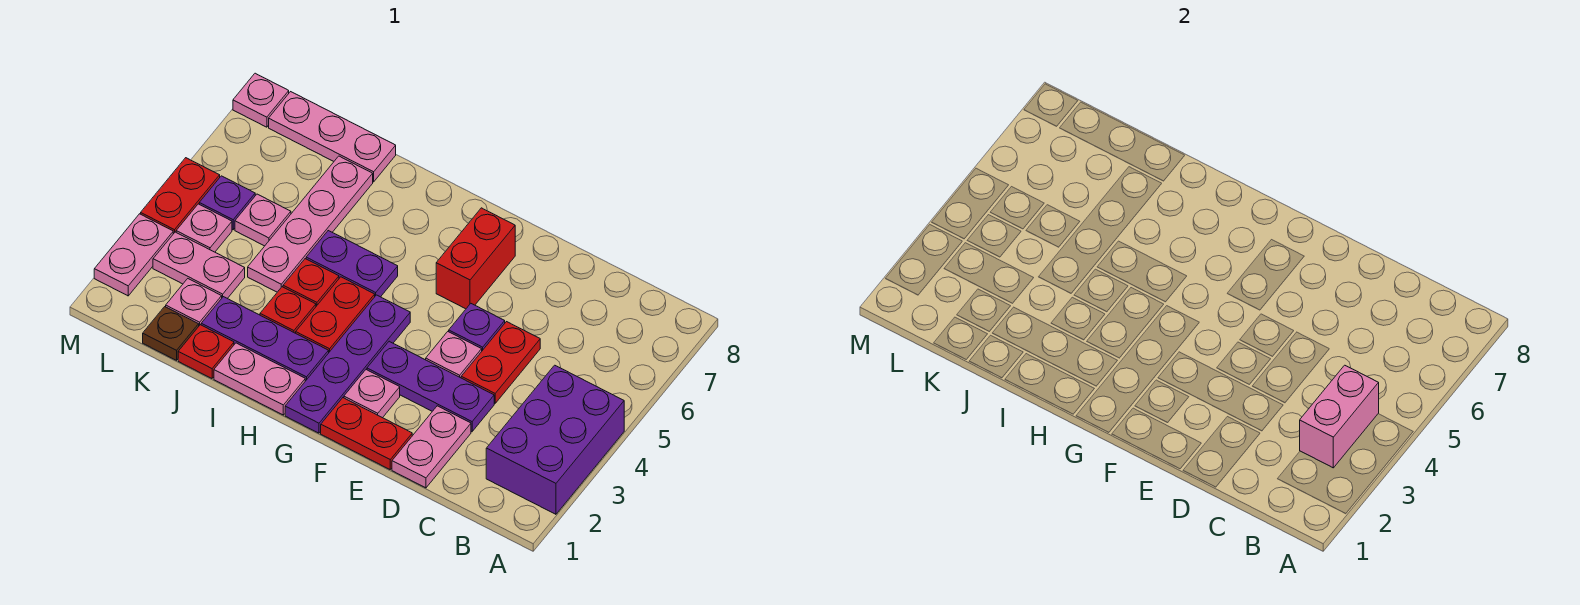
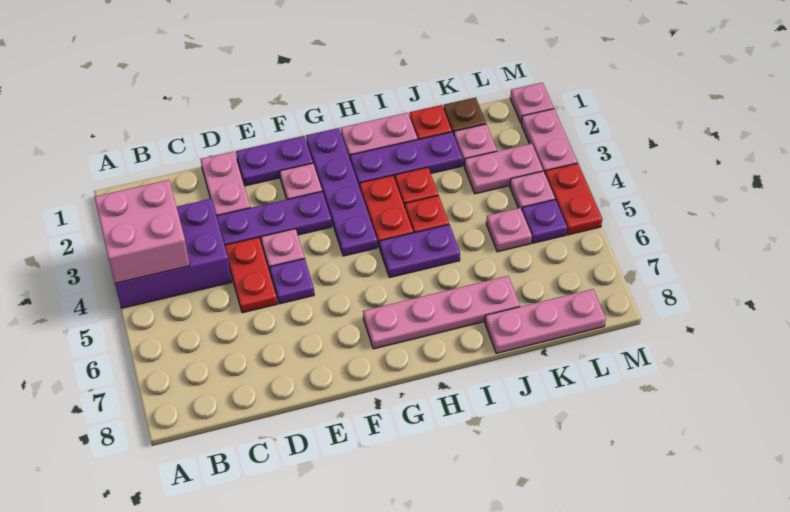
purple 2x3 brick [486,365,624,514] -> purple 2x3 brick turned to [115,199,232,308]
pink 1x2 brick [1300,365,1379,468] -> pink 2x2 brick [95,180,190,283]
red 1x2 plate [321,398,412,469] -> purple 1x2 plate [236,136,313,186]
red 1x2 brick [436,208,515,309] -> none
pink 1x4 plate [248,156,373,292] -> pink 1x4 plate turned to [363,276,520,349]
pink 1x1 plate [233,73,289,127] -> pink 1x1 plate moved to [510,83,554,123]

